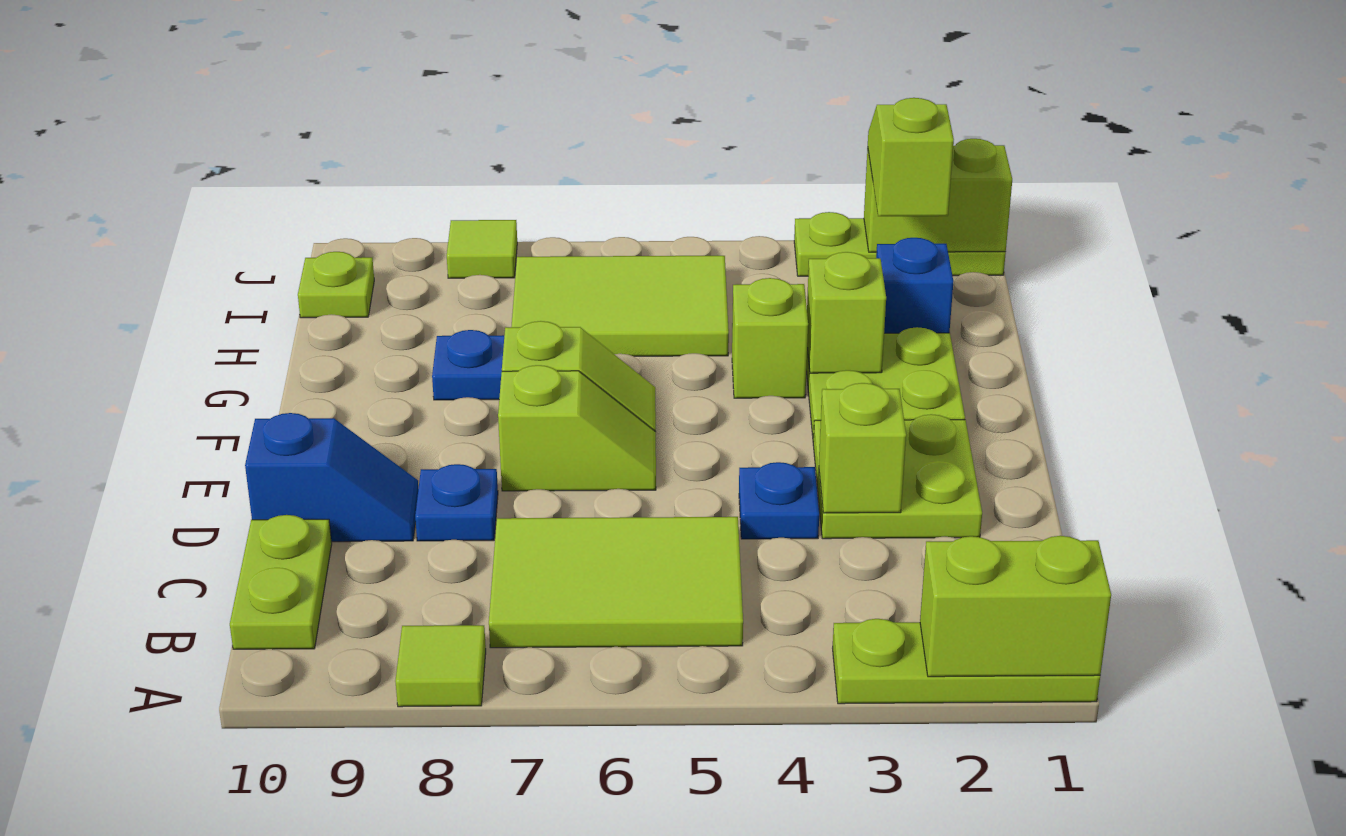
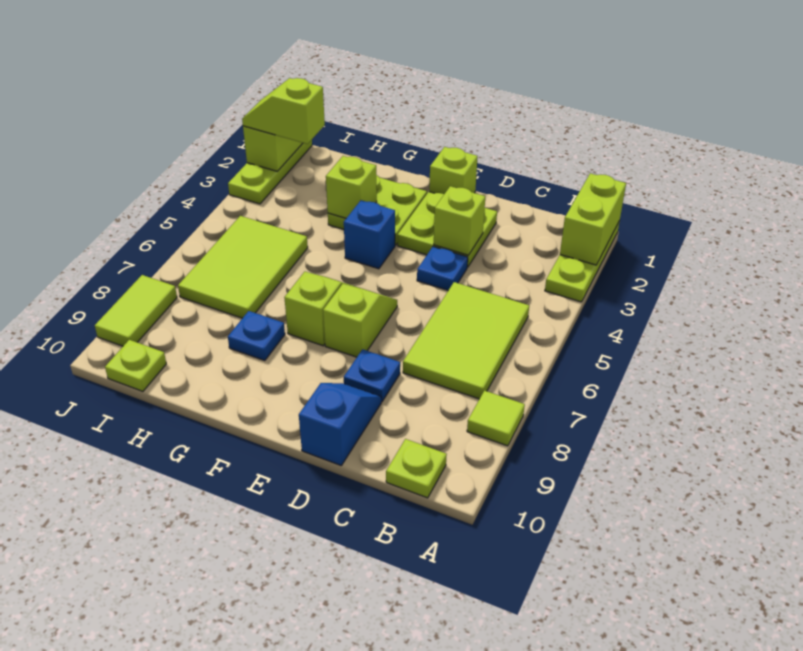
lime 1x2 plate [230,515,332,649] -> lime 1x1 plate [386,439,447,498]
lime 1x1 brick [732,278,808,398] -> lime 1x1 brick moved to [429,147,478,194]
blue 1x1 brick [876,238,953,333] -> blue 1x1 brick moved to [344,200,395,269]
lime 1x1 tile [447,220,517,278] -> lime 1x2 tile [95,275,177,346]

